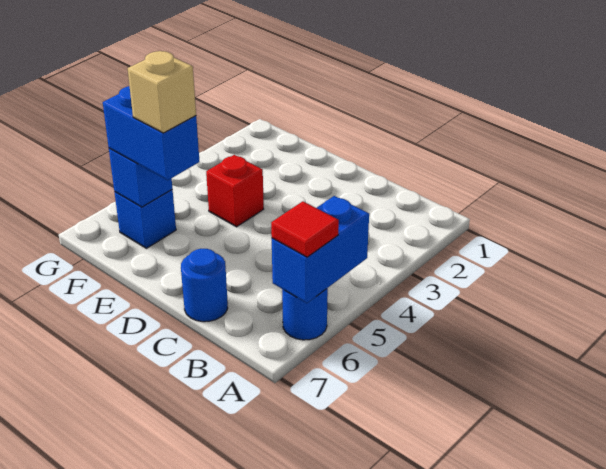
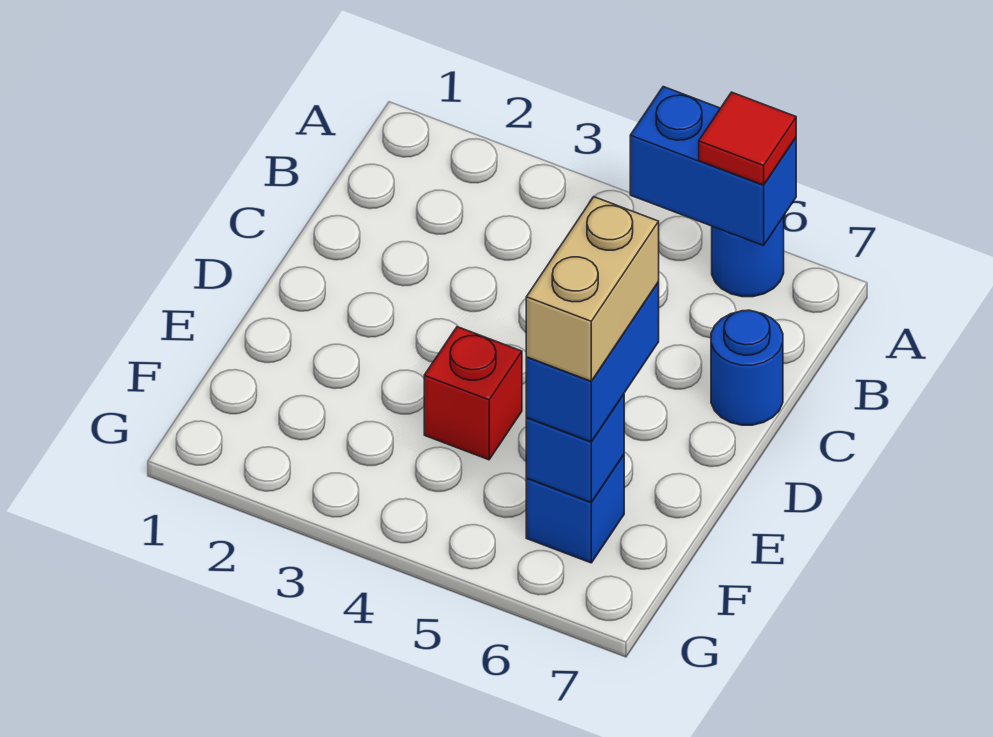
tan 1x1 brick [128,51,196,133] -> tan 1x2 brick [526,197,659,381]

